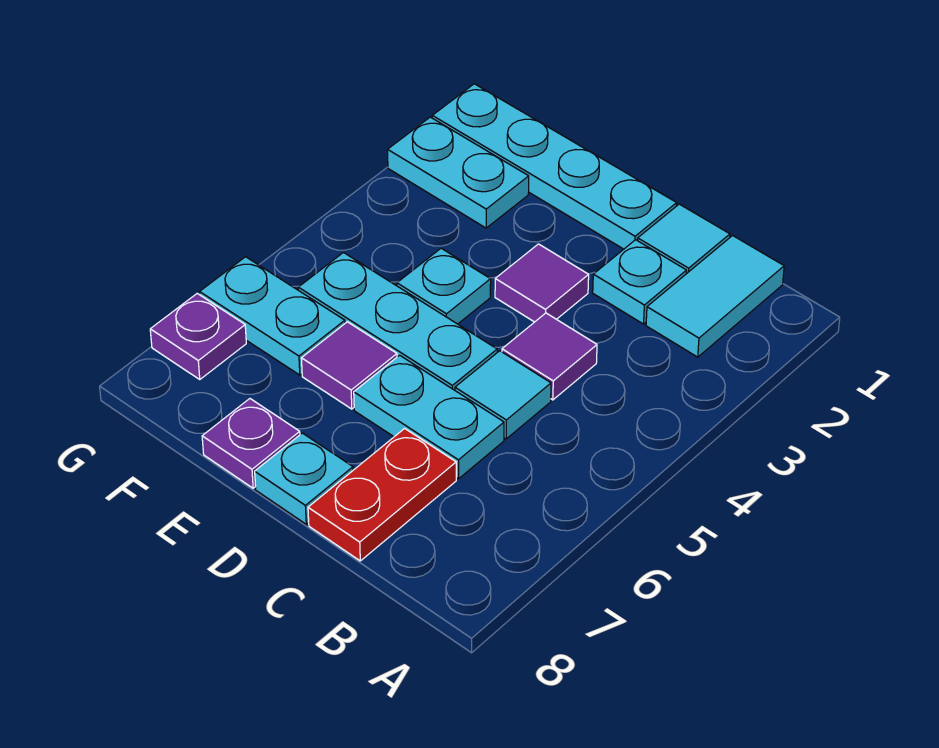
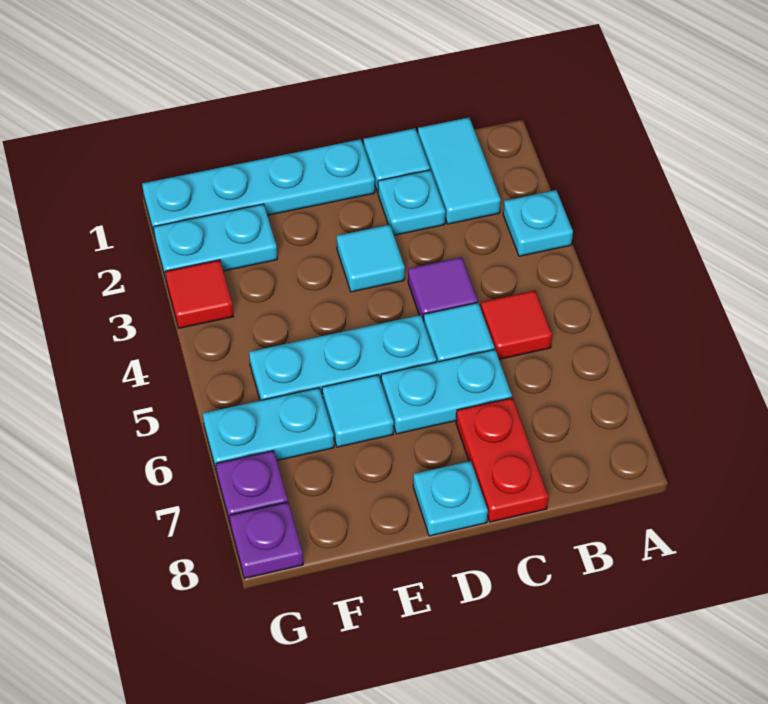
none -> red 1x1 tile [481,291,552,359]
purple 1x1 tile [495,244,589,322] -> cyan 1x1 tile [337,225,405,292]
cyan 1x1 plate [397,248,491,324] -> cyan 1x1 plate moved to [503,190,573,256]
purple 1x1 tile [301,322,397,409] -> cyan 1x1 tile [322,375,394,447]
purple 1x1 plate [202,399,300,488] -> purple 1x1 plate moved to [230,502,303,579]
none -> red 1x1 tile [165,260,233,328]

